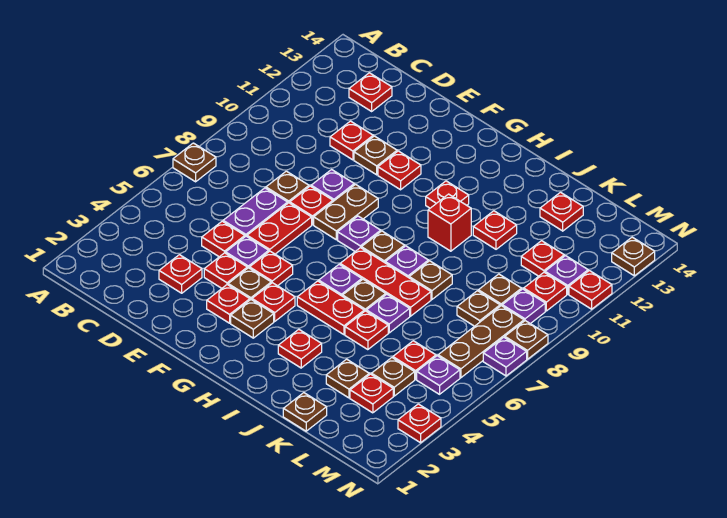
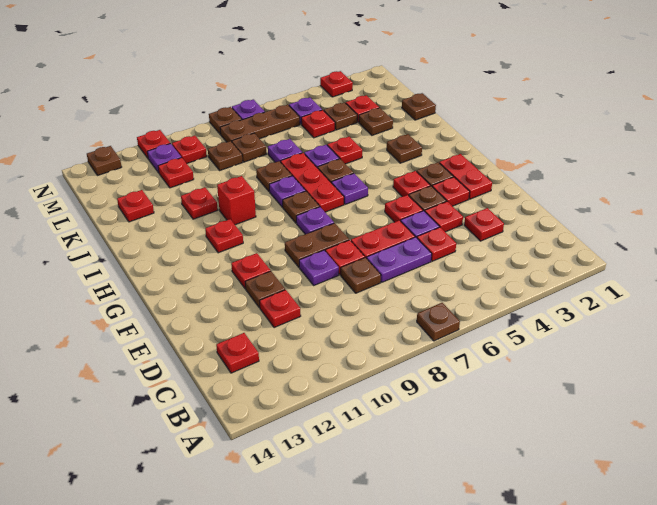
red 1x2 plate [297,281,364,335] -> red 1x2 plate moved to [439,154,492,199]
red 1x1 plate [278,329,322,368] -> brown 1x1 plate [387,134,422,163]
purple 1x1 plate [502,289,545,324] -> purple 1x1 plate moved to [268,139,302,163]

